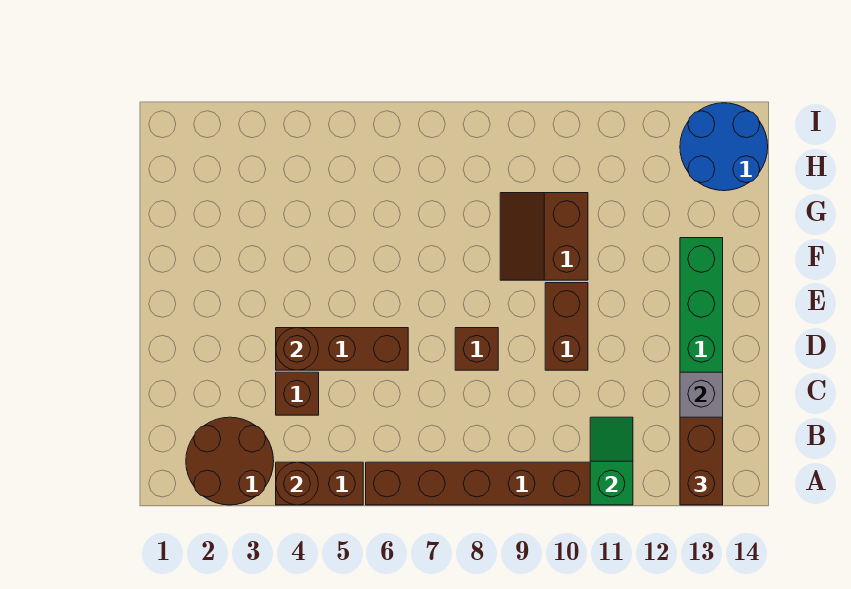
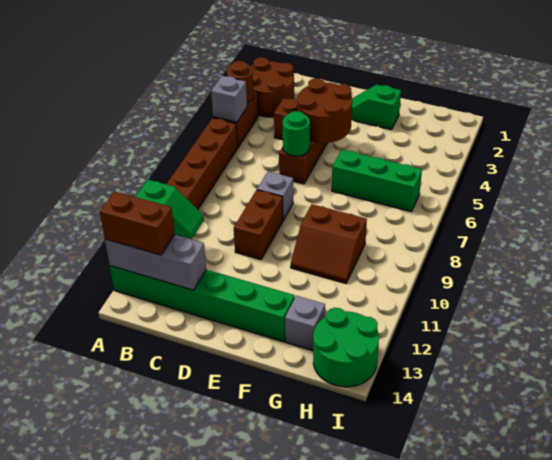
none -> grey 1x1 brick [211,76,247,122]
brown 1x1 round brick [276,328,318,370] -> brown 2x2 round brick [297,78,352,143]
none -> green 1x1 round brick [283,111,310,156]
brown 1x1 brick [455,328,498,370] -> grey 1x1 brick [257,171,293,220]
brown 1x2 brick [545,283,588,370] -> brown 1x2 brick turned to [234,190,283,260]
none -> green 1x2 slope [352,85,401,130]
none -> green 1x3 brick [332,150,422,212]
brown 2x2 slope [500,193,588,280] -> brown 2x2 slope turned to [291,204,367,284]
none -> grey 1x1 brick [285,296,325,351]
blue 2x2 round brick [680,103,768,191] -> green 2x2 round brick [313,308,379,387]

